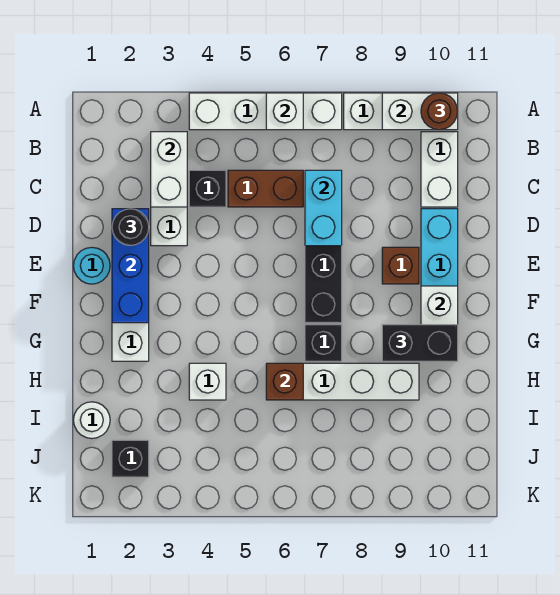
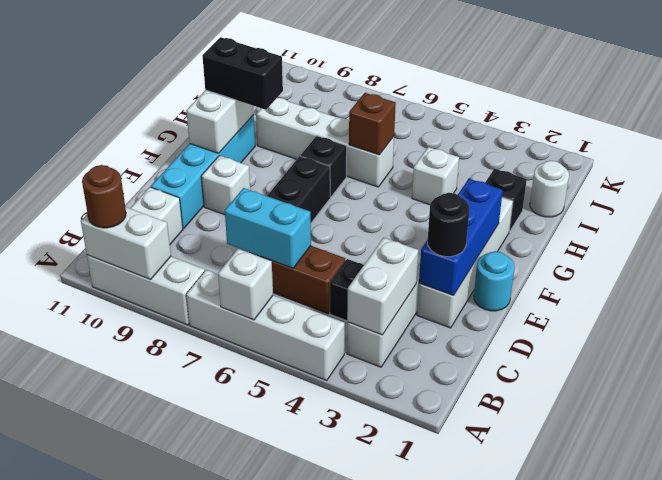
cyan 1x2 brick [305,170,342,246] -> cyan 1x2 brick turned to [225,188,311,268]
brown 1x1 brick [382,247,419,284] -> white 1x1 brick [202,156,250,215]
black 1x1 brick [112,440,149,477] -> black 1x1 brick moved to [485,169,527,232]

